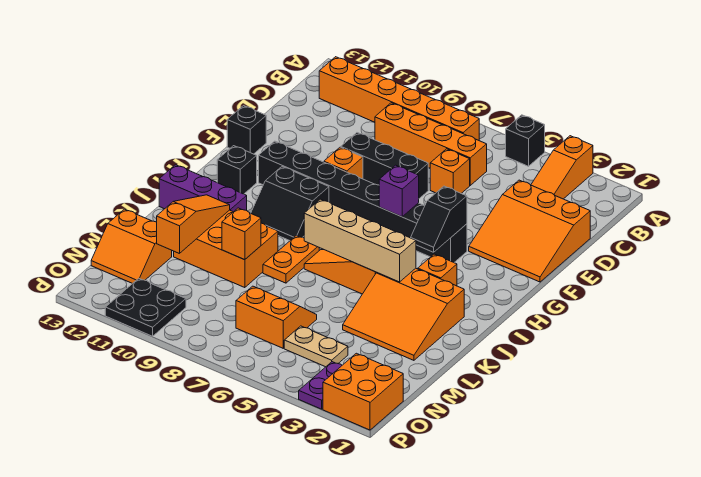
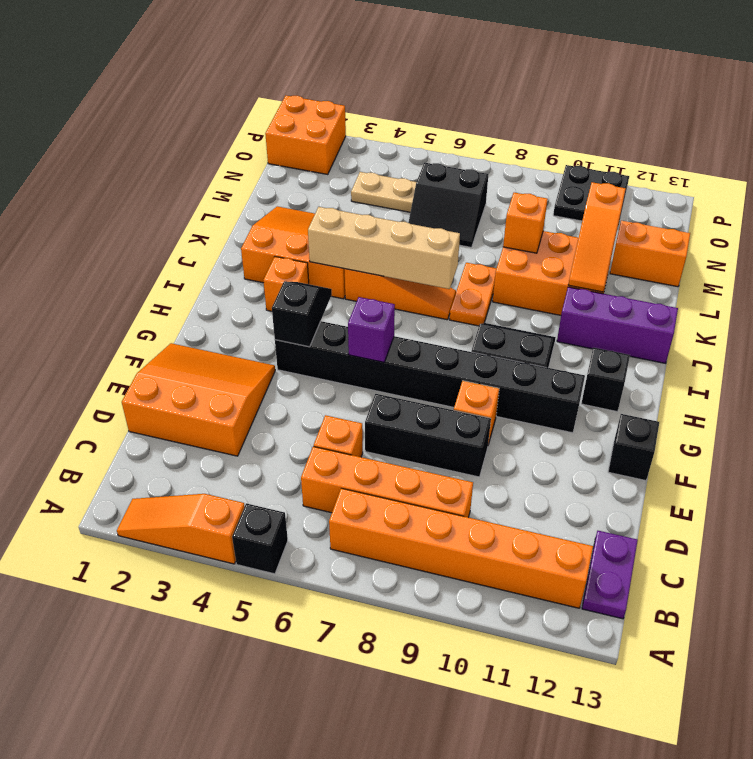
orange 1x3 slope [531,136,593,199] -> orange 1x3 slope turned to [117,494,245,564]
orange 2x2 slope [236,286,317,348] -> black 2x2 slope [408,163,488,247]
purple 1x2 plate [299,362,342,409] -> purple 1x2 plate moved to [582,531,638,619]

